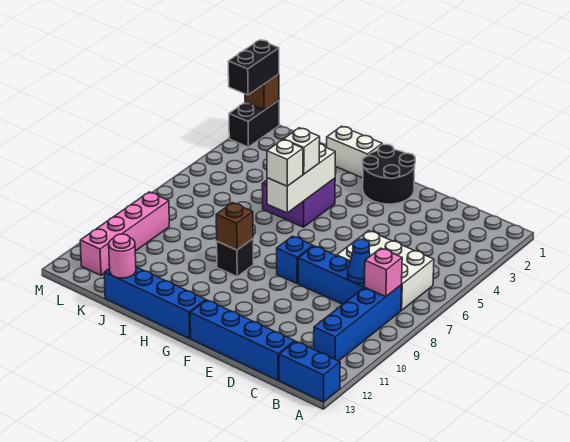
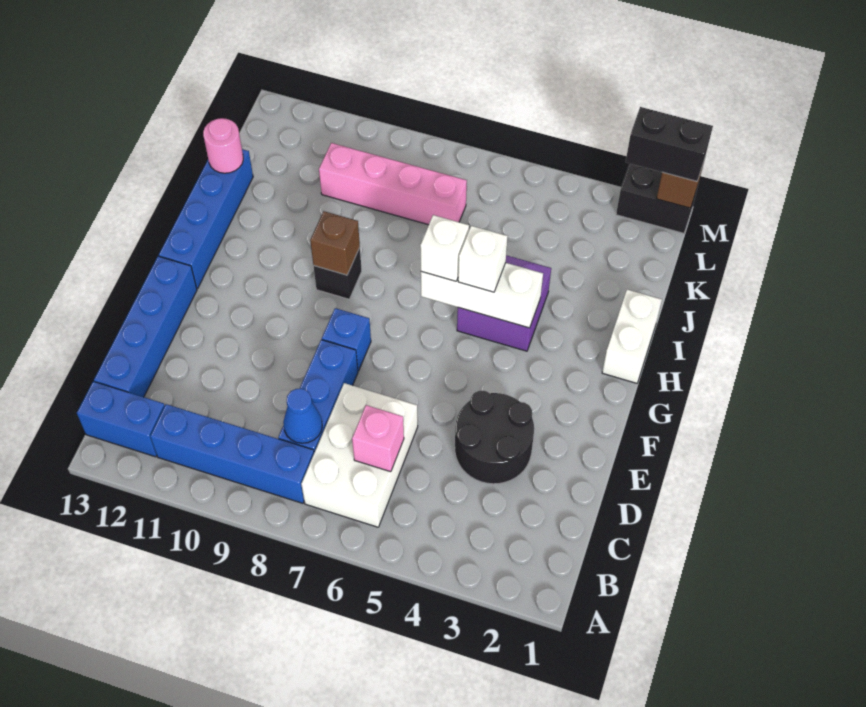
blue 1x2 brick [279,341,340,402] -> blue 1x2 brick turned to [77,382,165,457]
pink 1x1 brick [365,248,402,297] -> pink 1x1 brick moved to [352,405,404,472]
black 2x2 round brick [363,144,415,204] -> black 2x2 round brick moved to [455,391,534,484]
pink 1x4 brick [80,192,169,275] -> pink 1x4 brick moved to [319,143,467,225]

